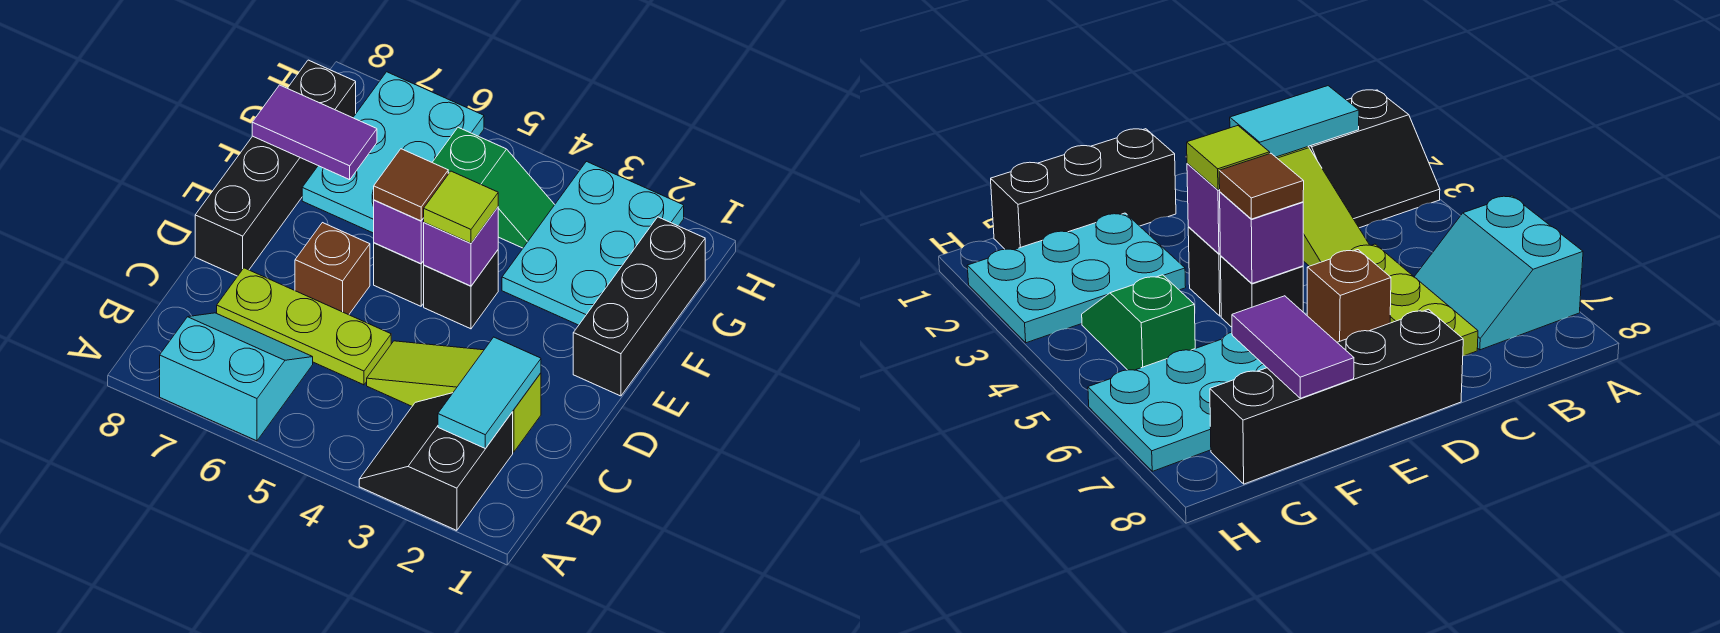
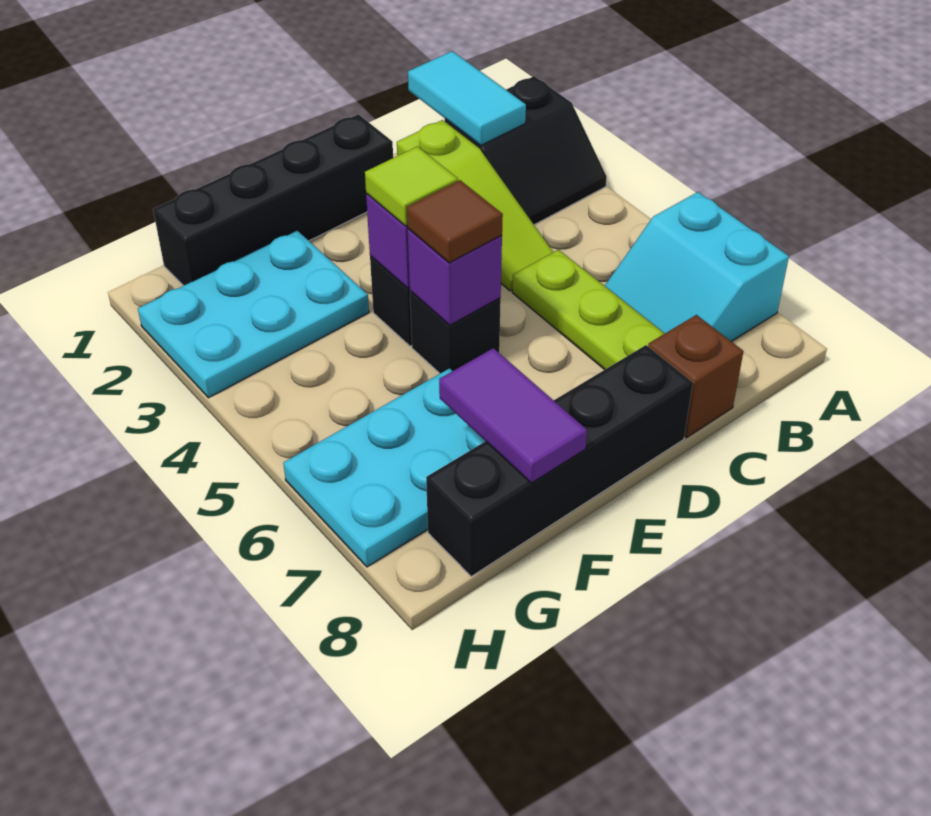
cyan 1x2 tile [438,337,541,448] -> cyan 1x2 tile turned to [408,51,526,145]
brown 1x1 brick [295,223,370,315] -> brown 1x1 brick moved to [648,315,744,438]
black 1x3 brick [573,217,705,396] -> black 1x4 brick [153,114,393,286]
green 1x2 slope [432,127,555,248] -> none

